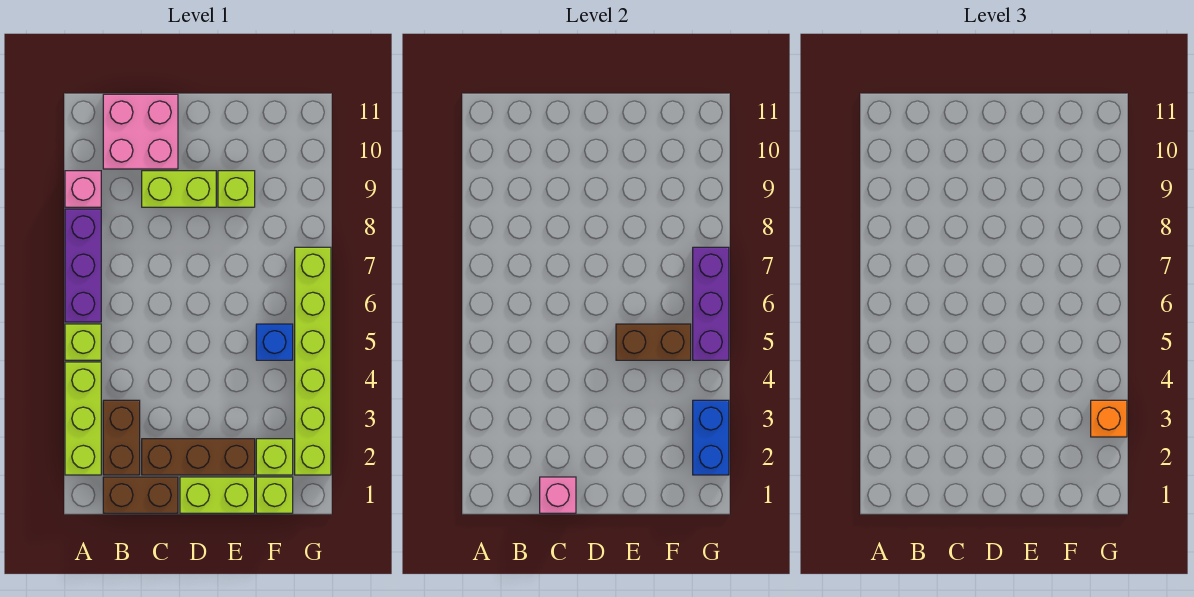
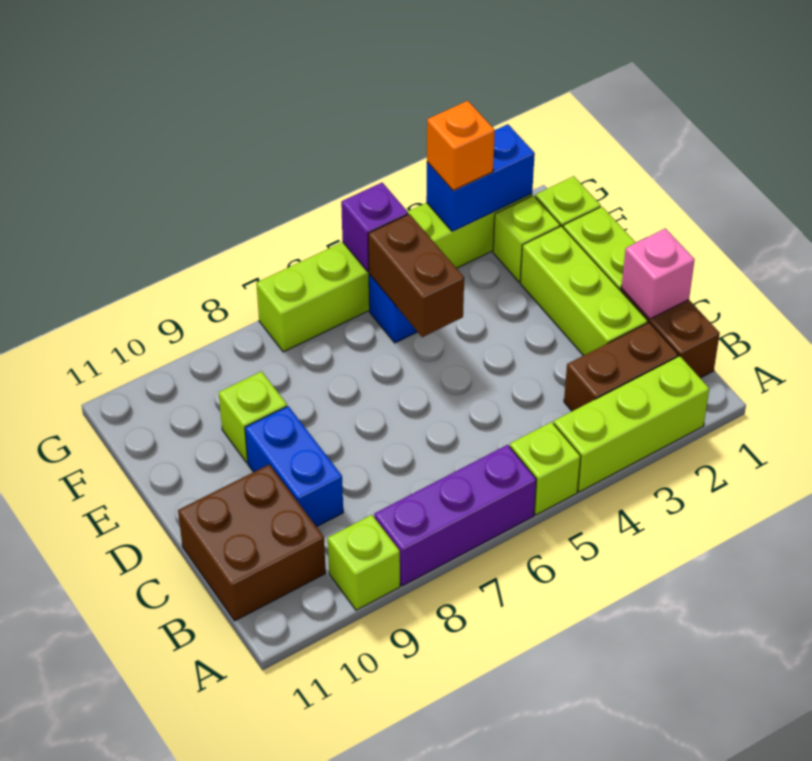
pink 1x1 brick [65,171,101,207] -> lime 1x1 brick [328,515,400,610]
pink 2x2 brick [103,94,178,169] -> brown 2x2 brick [178,464,326,621]
brown 1x3 brick [142,439,255,475] -> lime 1x3 brick [520,226,648,356]
lime 1x2 brick [142,171,216,207] -> blue 1x2 brick [245,406,343,527]
purple 1x3 brick [693,247,729,360] -> purple 1x1 brick [341,183,408,271]

